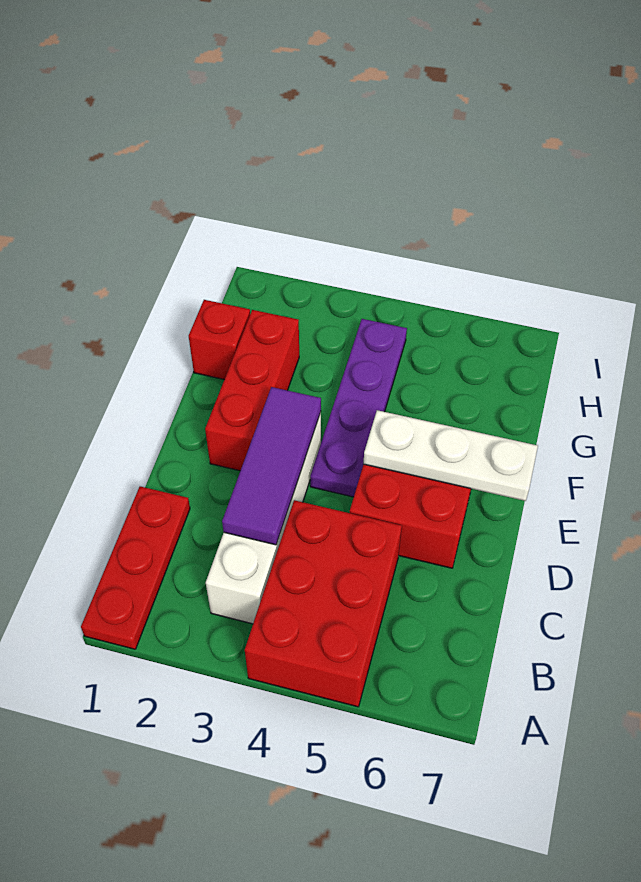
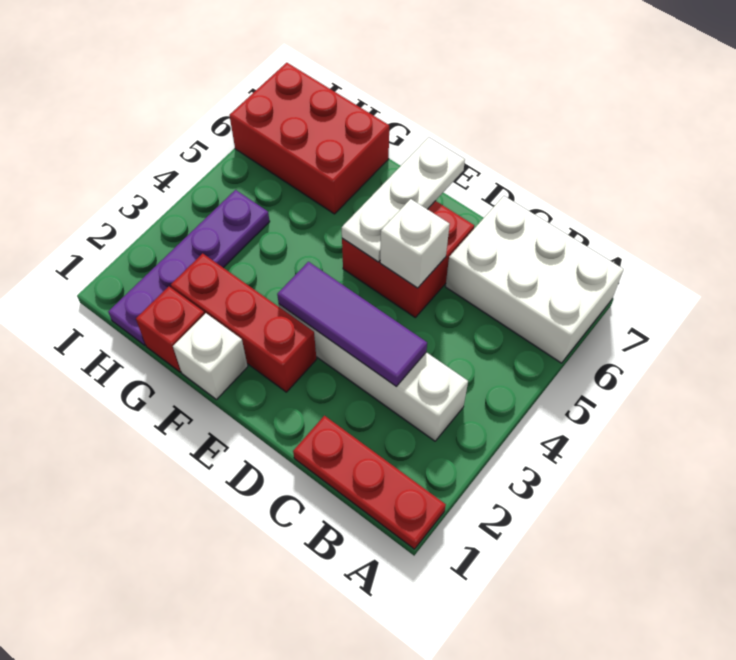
red 2x3 brick [245,500,402,707] -> red 2x3 brick moved to [229,63,389,214]
none -> white 2x3 brick [446,196,624,363]
none -> white 1x1 brick [380,199,450,288]
purple 1x4 plate [310,319,407,497] -> purple 1x4 plate turned to [108,190,270,345]
none -> white 1x1 brick [173,313,248,400]

